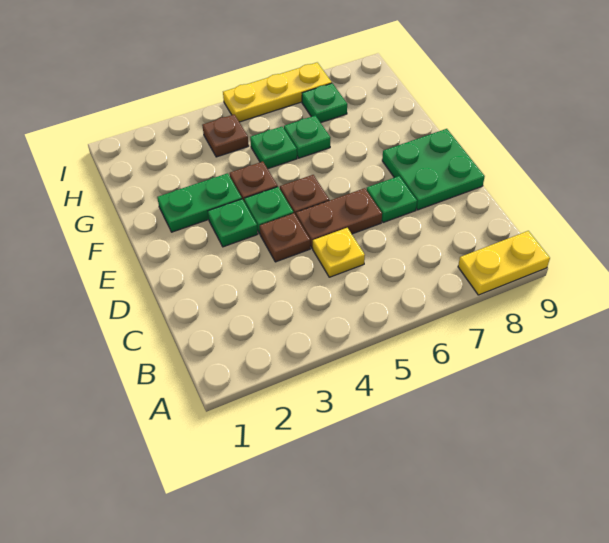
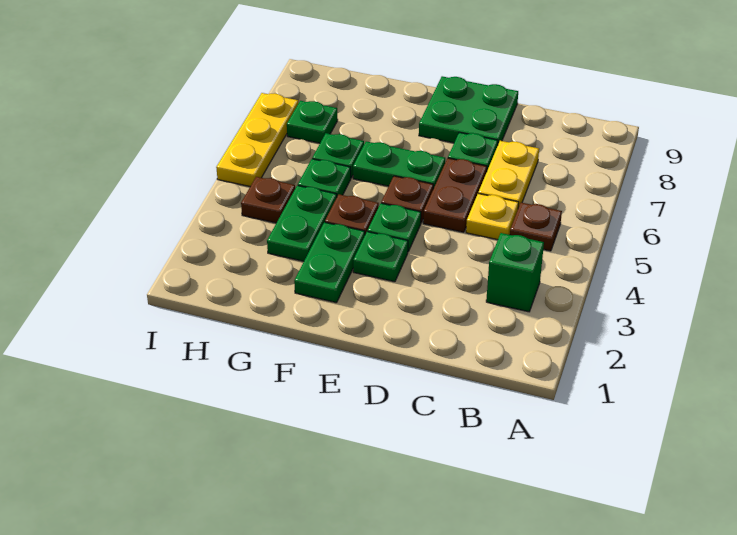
yellow 1x2 plate [458,231,550,295] -> yellow 1x2 plate moved to [478,141,539,208]
none -> green 1x1 brick [486,233,544,312]
brown 1x1 plate [260,213,310,262] -> brown 1x1 plate moved to [510,203,562,251]
none -> green 1x2 plate [353,141,445,189]
none -> green 1x2 plate [267,185,337,261]

